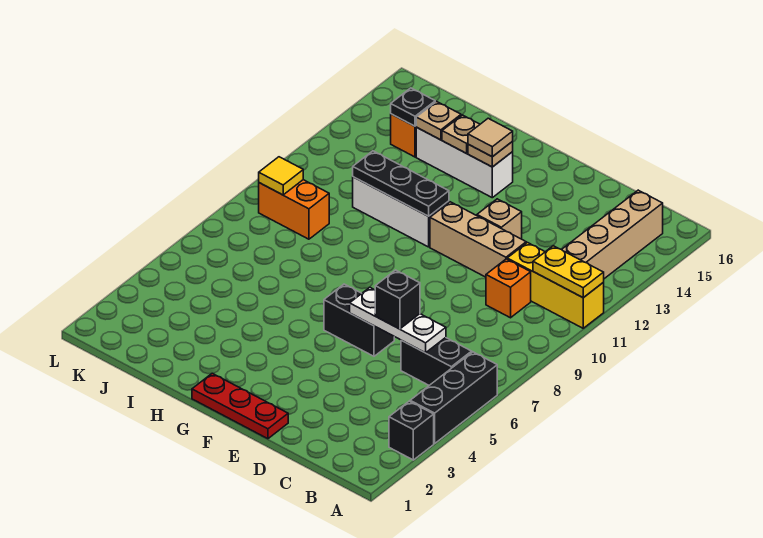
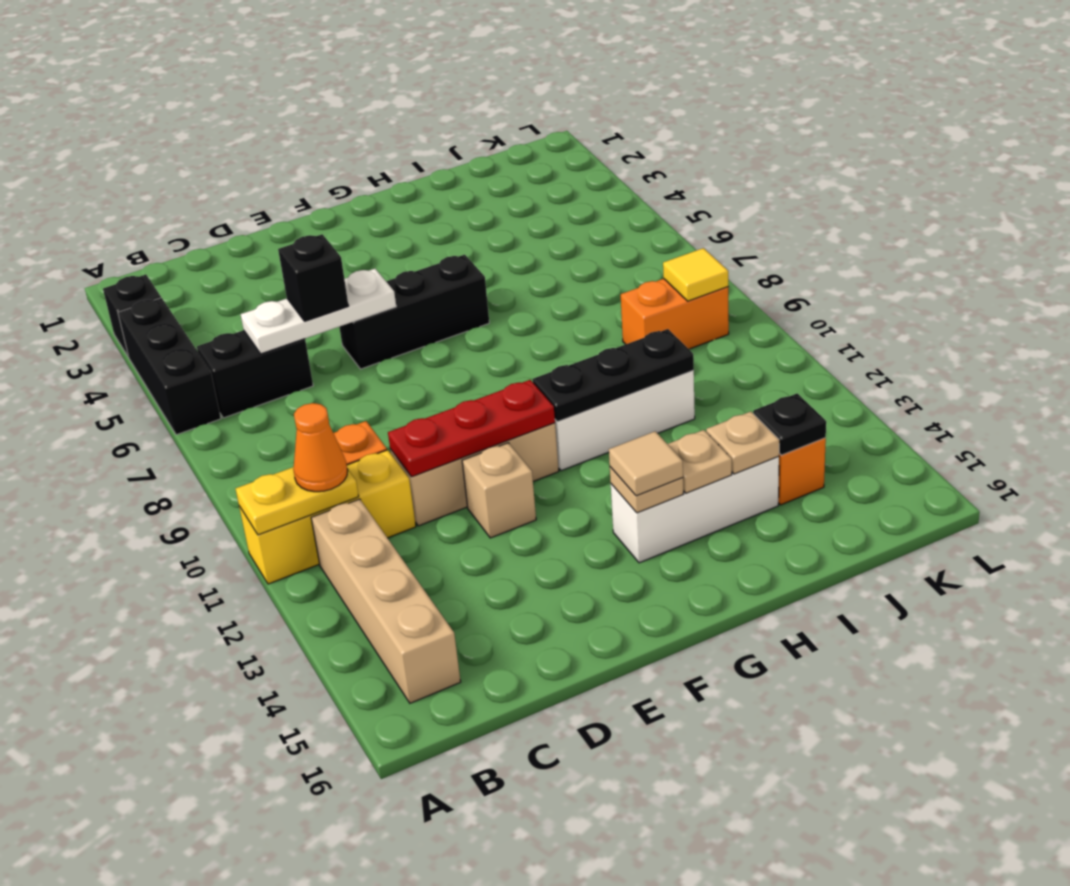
none -> orange 1x1 cone [293,403,348,492]
red 1x3 plate [192,373,288,439] -> red 1x3 plate moved to [388,380,555,477]
black 1x2 brick [324,284,394,356] -> black 1x3 brick [339,255,489,369]

